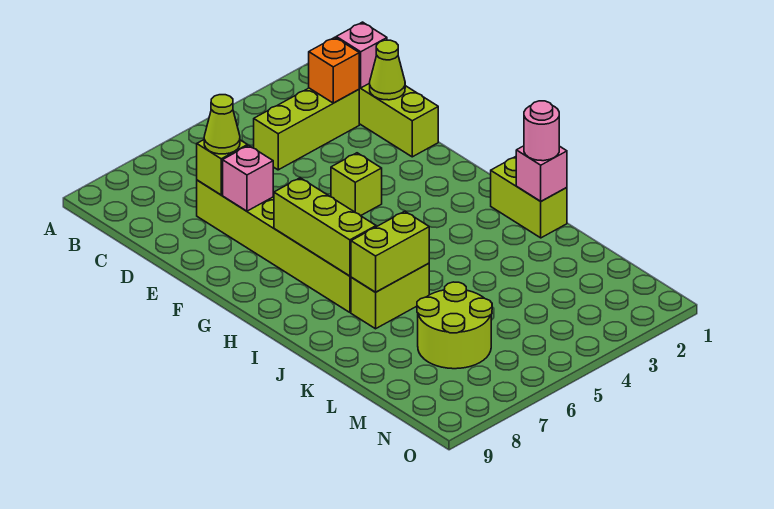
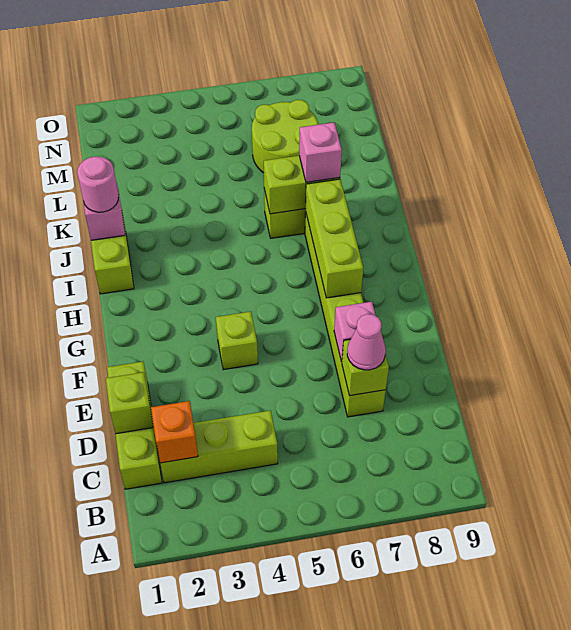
pink 1x1 brick [336,22,387,88] -> pink 1x1 brick moved to [299,122,342,182]
lime 1x1 cone [370,40,405,100] -> lime 1x1 brick [106,372,153,434]
lime 1x1 cone [204,95,240,154] -> pink 1x1 cone [347,314,386,370]

